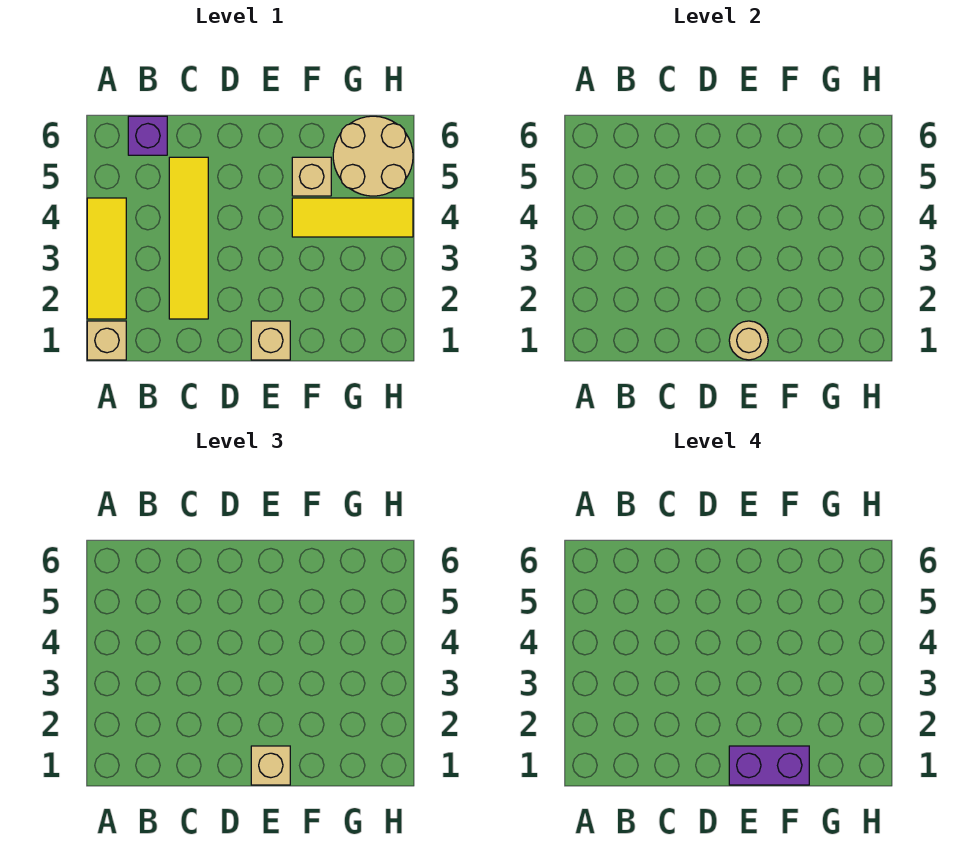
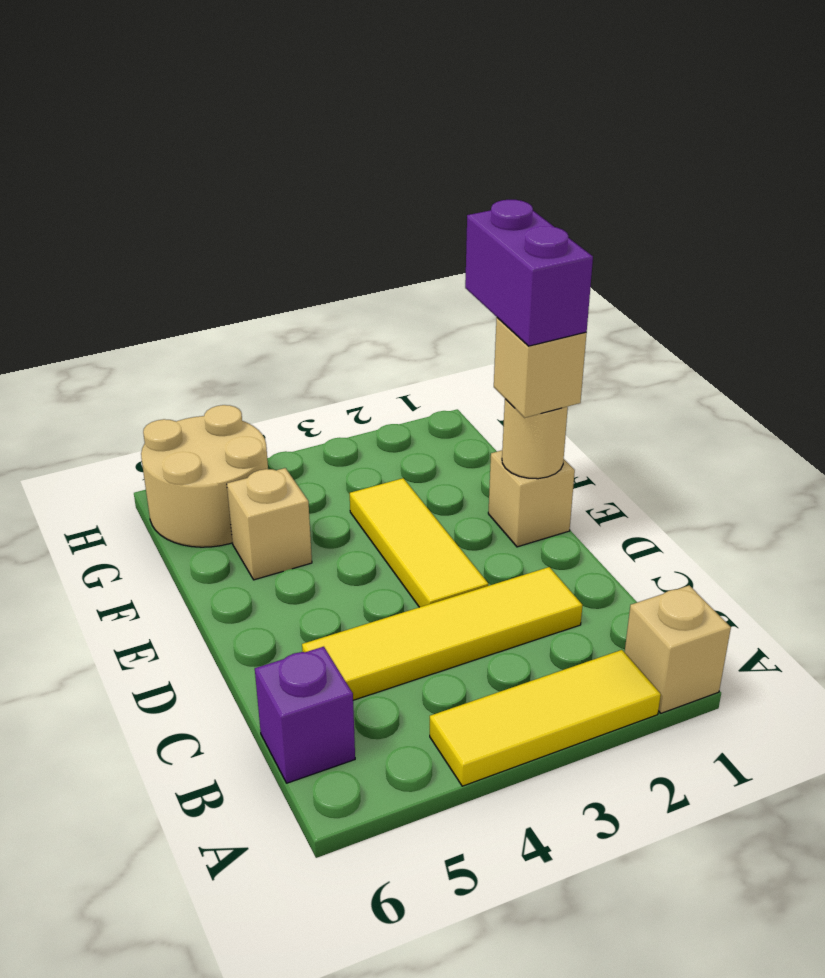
yellow 1x3 tile [292,198,413,237] -> yellow 1x3 tile moved to [350,478,488,607]

